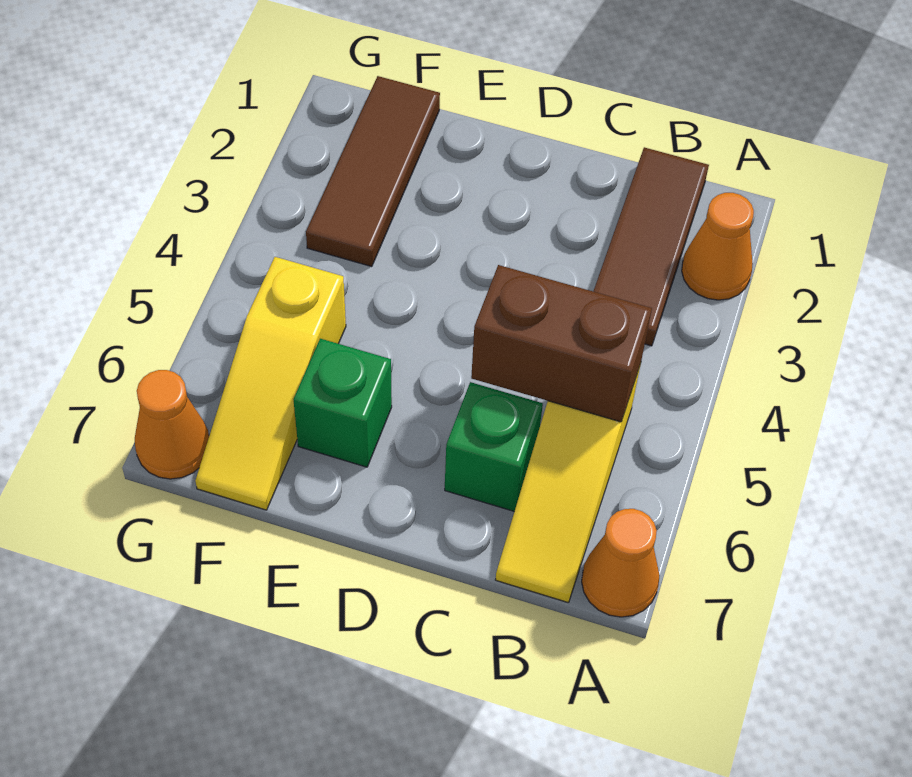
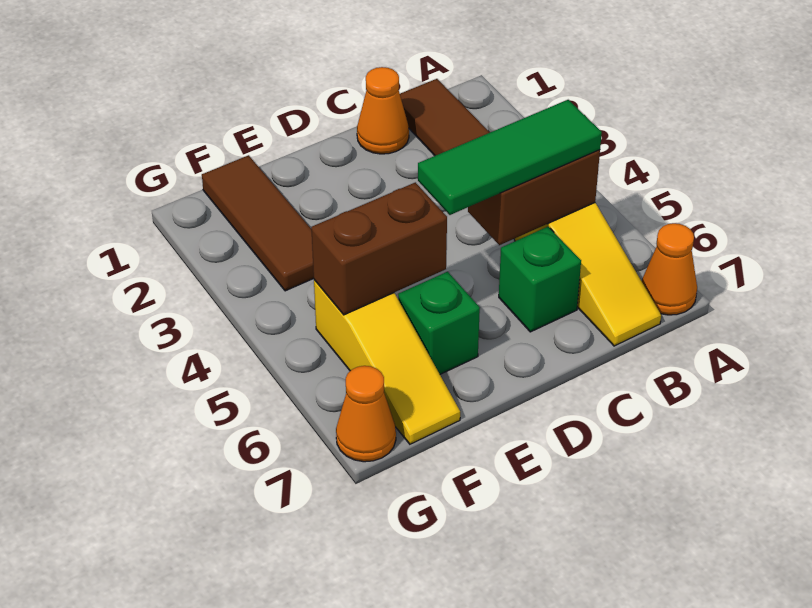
orange 1x1 cone [682,193,754,300] -> orange 1x1 cone moved to [357,67,409,154]
none -> green 1x3 tile [418,100,602,215]
none -> brown 1x2 brick [311,182,447,315]

